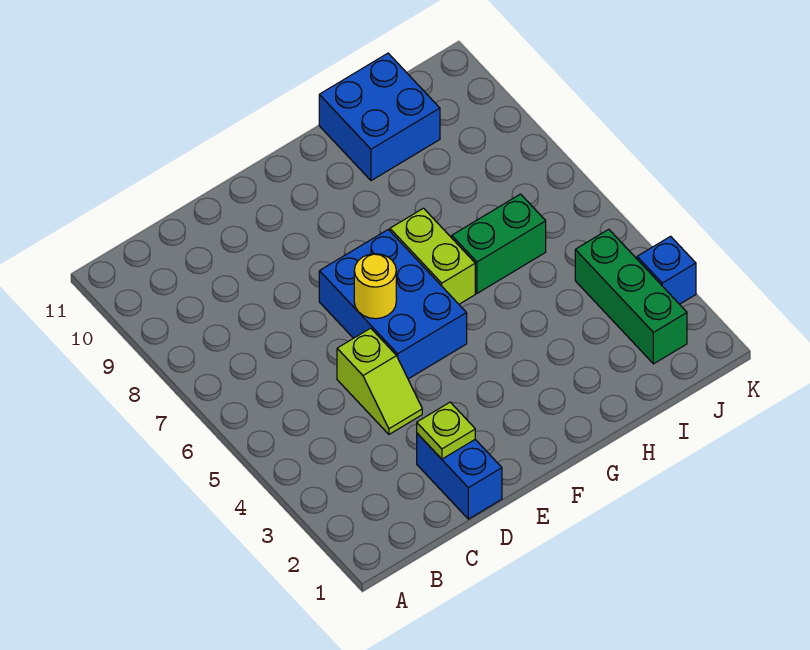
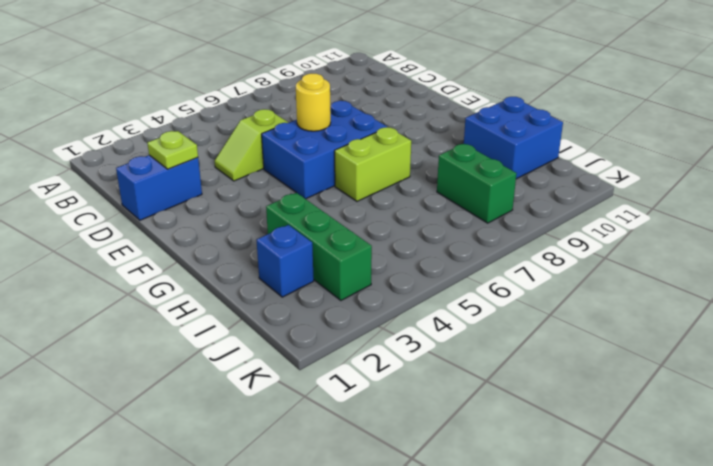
green 1x2 brick [452,194,546,293] -> green 1x2 brick moved to [437,144,517,223]
green 1x3 brick [575,229,687,364] -> green 1x3 brick turned to [266,193,372,300]
blue 1x1 brick [637,236,696,304] -> blue 1x1 brick moved to [257,225,314,297]

